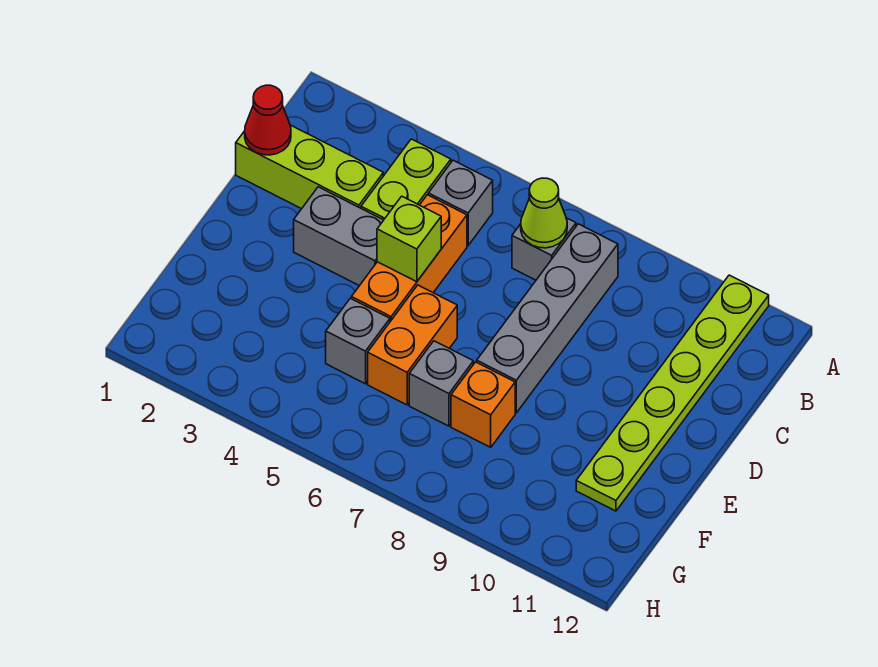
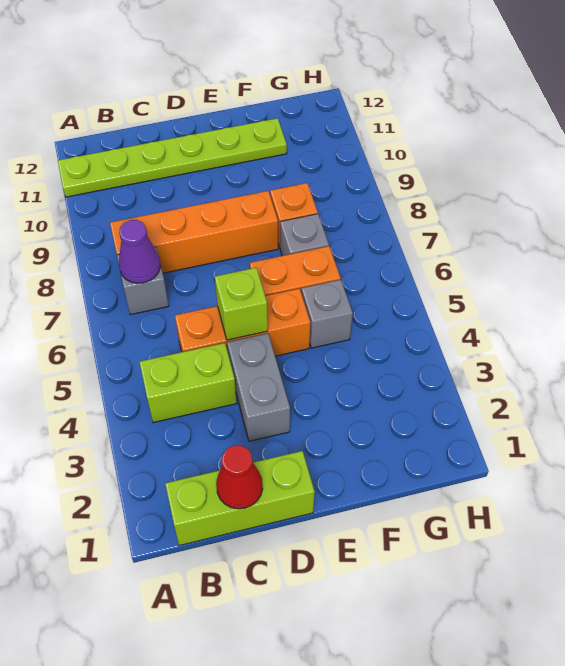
grey 1x1 brick [428,160,493,246] -> none
lime 1x1 cone [521,178,567,248] -> purple 1x1 cone [119,220,160,283]
grey 1x4 brick [477,224,618,413] -> orange 1x4 brick [110,191,278,273]
lime 1x3 brick [236,125,383,209] -> lime 1x3 brick turned to [165,451,315,546]

